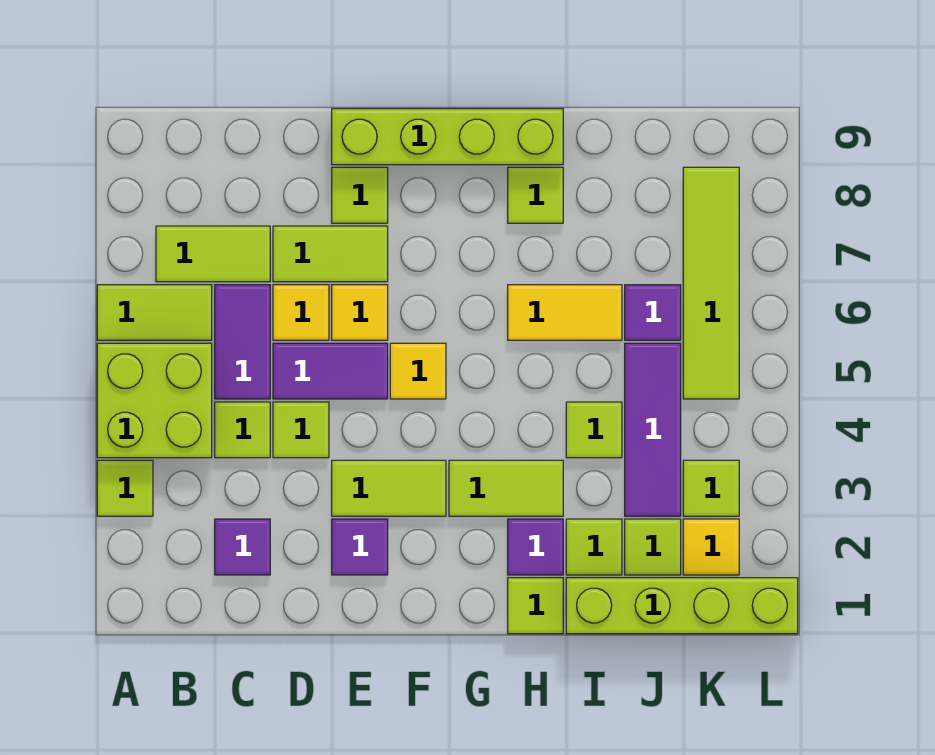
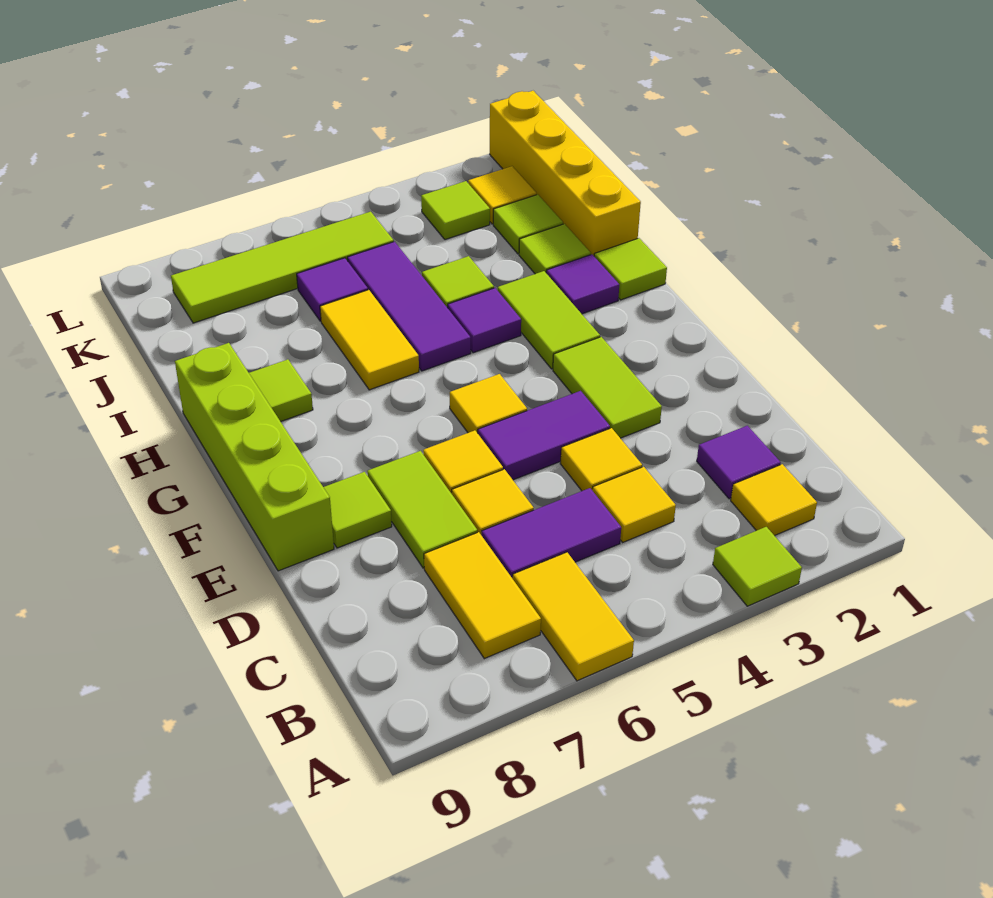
lime 2x2 brick [97,343,212,458] -> none
lime 1x2 tile [97,285,212,340] -> yellow 1x2 tile [513,552,634,681]
none -> yellow 1x1 tile [731,464,817,536]
lime 1x2 tile [156,226,270,282] -> yellow 1x2 tile [424,532,541,659]
lime 1x1 tile [215,402,270,458] -> yellow 1x1 tile [593,467,676,542]
lime 1x1 tile [273,402,329,458] -> yellow 1x1 tile [560,428,642,491]
purple 1x2 tile [273,343,388,399] -> purple 1x2 tile turned to [478,391,610,480]
purple 1x1 tile [332,519,388,575] -> purple 1x1 tile moved to [448,288,521,353]
lime 1x4 brick [566,578,798,634] -> yellow 1x4 brick [490,91,641,256]
purple 1x3 tile [625,343,681,516] -> purple 1x3 tile turned to [347,242,471,371]

